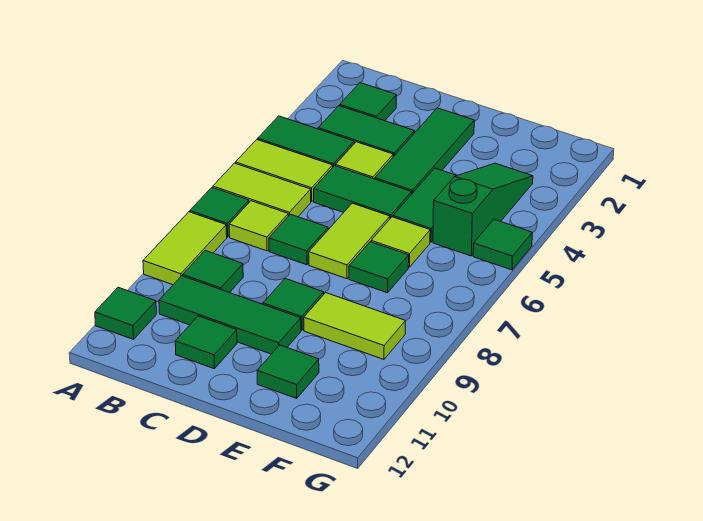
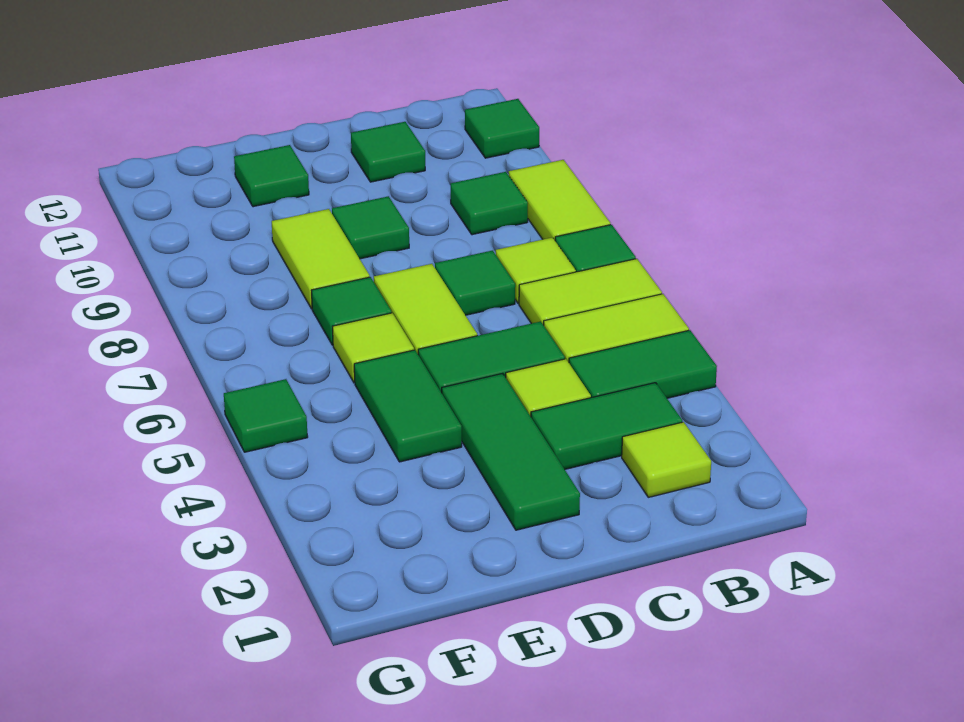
green 1x1 tile [339,83,397,121] -> lime 1x1 tile [622,422,711,497]
green 1x3 tile [159,276,301,354] -> none
lime 1x2 tile [304,293,405,359] -> lime 1x2 tile turned to [272,209,370,309]
green 1x3 slope [433,163,533,256] -> none

